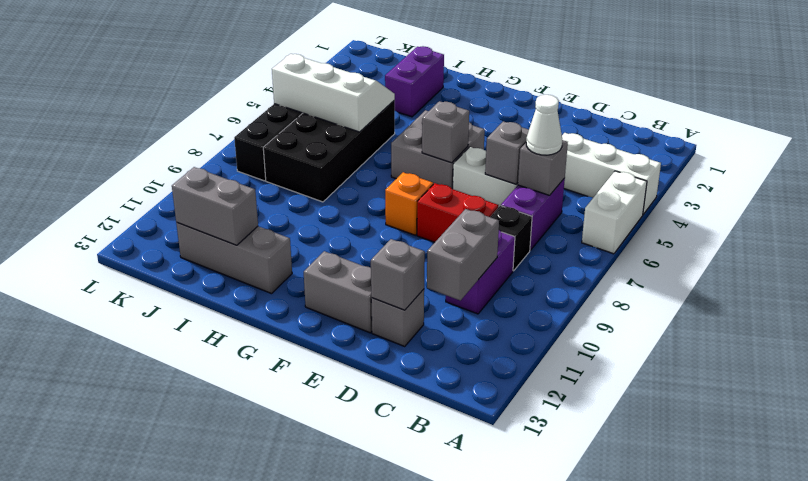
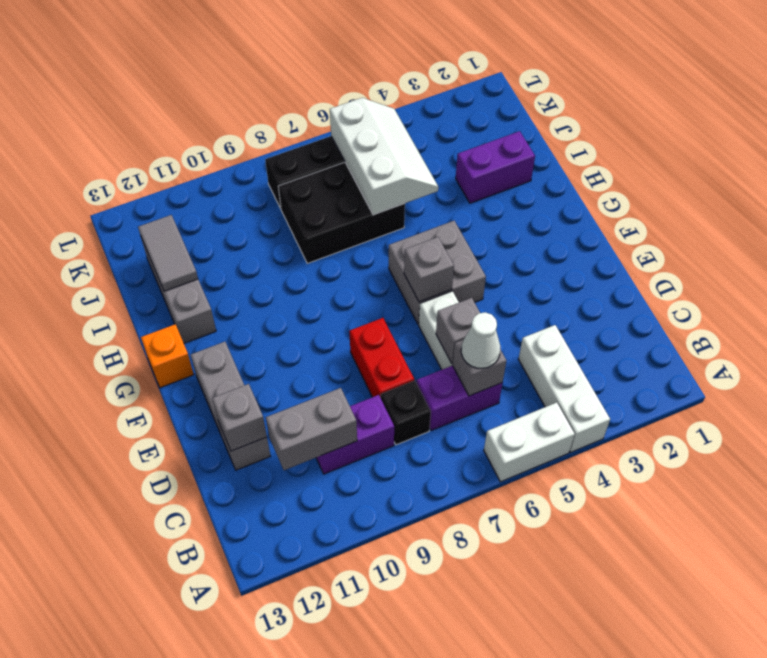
orange 1x1 brick [385,172,433,235] -> orange 1x1 brick moved to [141,324,194,388]
black 2x4 brick [263,101,395,202] -> black 2x3 brick [278,162,405,263]
grey 1x2 brick [172,167,258,245] -> grey 1x2 tile [138,215,198,291]

